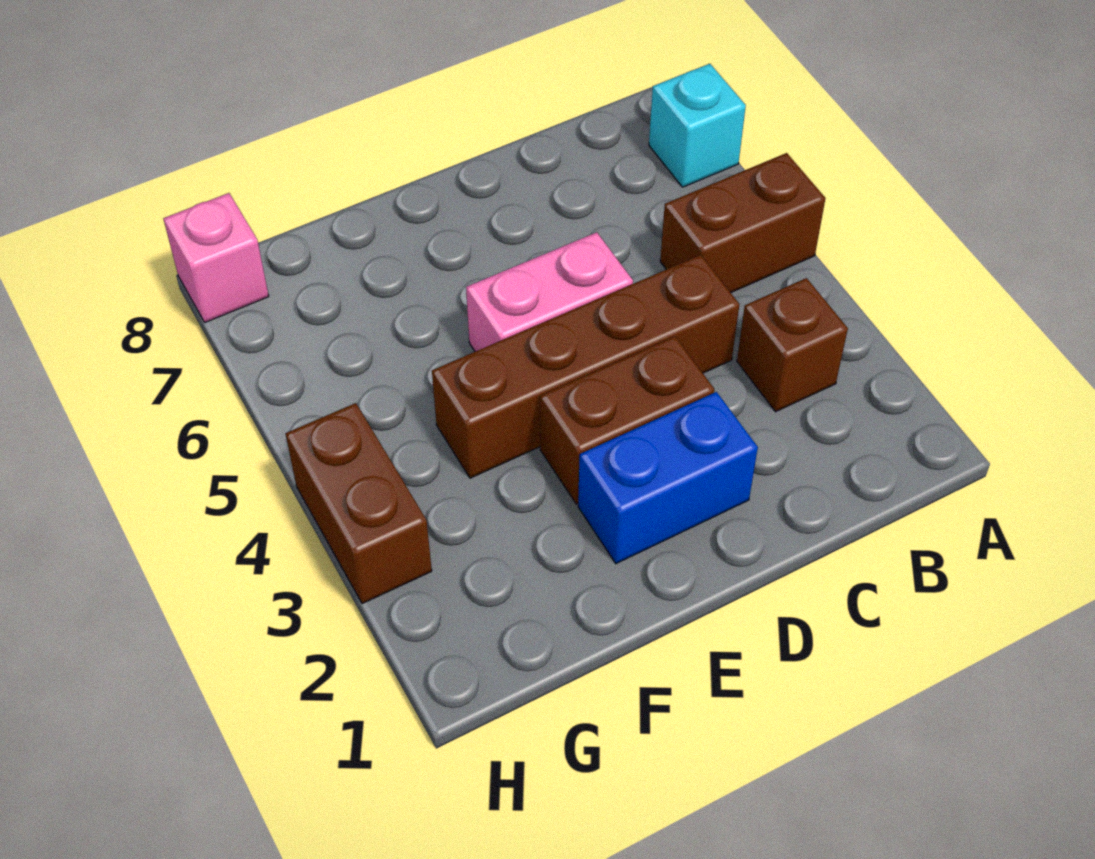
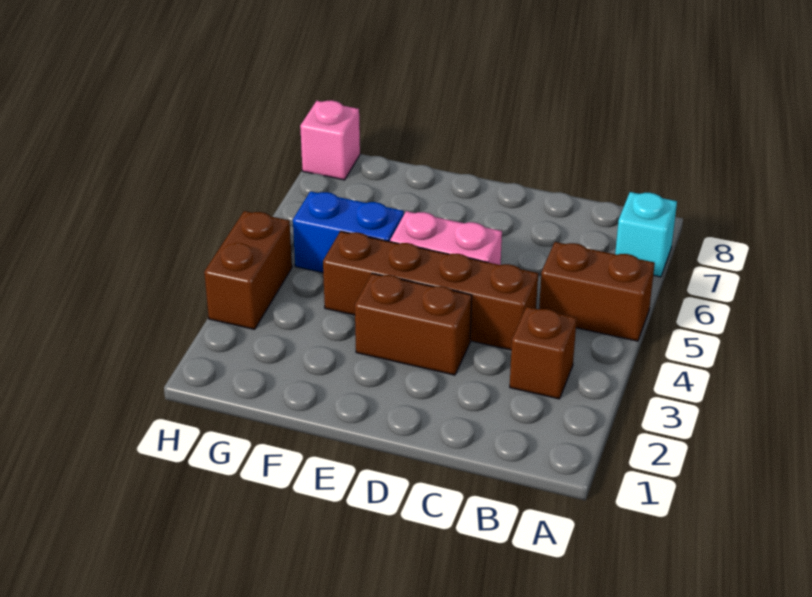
blue 1x2 brick [578,392,758,564] -> blue 1x2 brick moved to [293,191,404,273]

